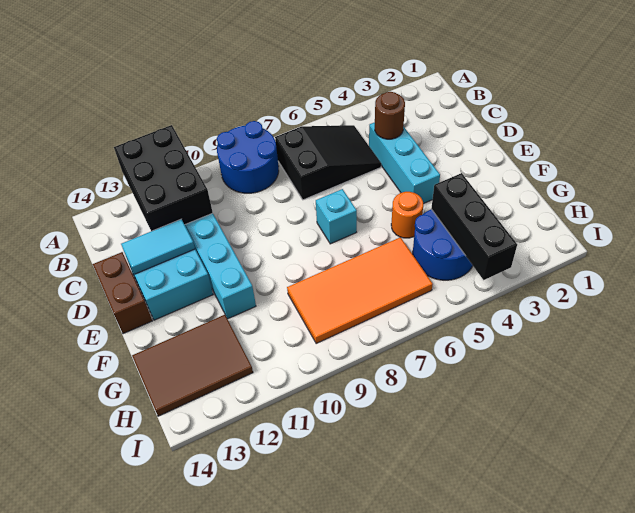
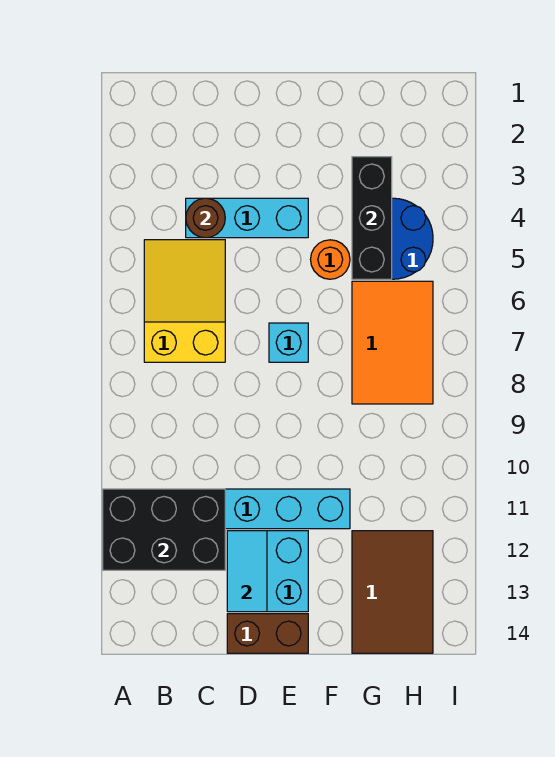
blue 2x2 round brick [217,121,279,193] -> none
black 2x3 slope [275,125,381,200] -> yellow 2x3 slope [144,240,225,362]
black 1x3 brick [431,173,517,280] -> black 1x3 brick turned to [352,157,392,279]
orange 2x4 tile [287,237,433,343] -> orange 2x3 tile [352,281,433,404]

